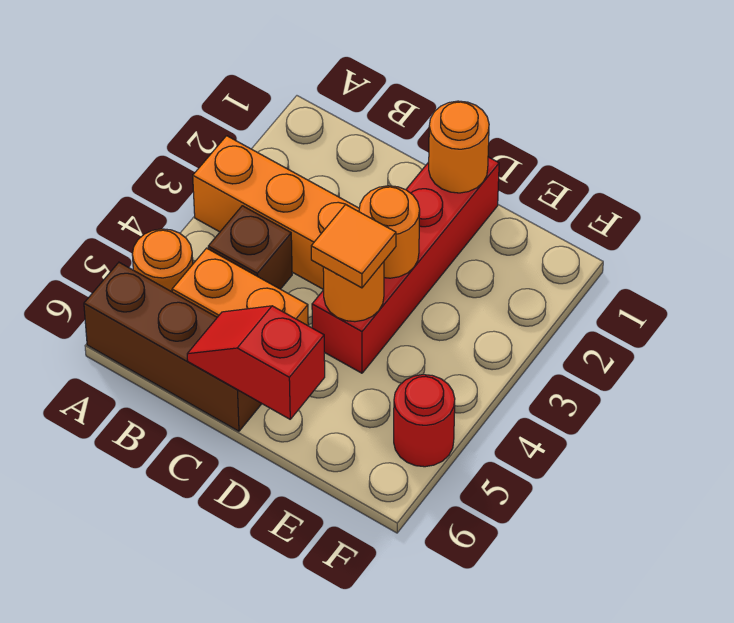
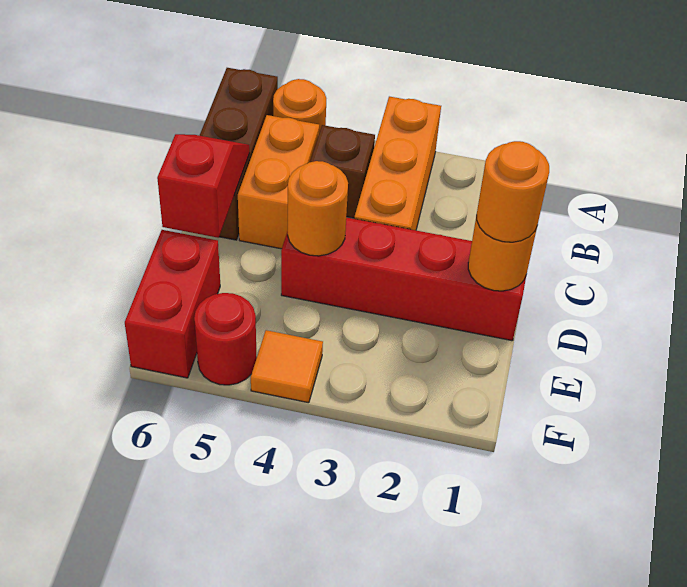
orange 1x1 round brick [359,186,420,278] -> orange 1x1 round brick moved to [477,141,549,242]
orange 1x1 tile [311,204,396,288] -> orange 1x1 tile moved to [251,330,323,403]
none -> red 1x2 brick [125,230,220,378]

